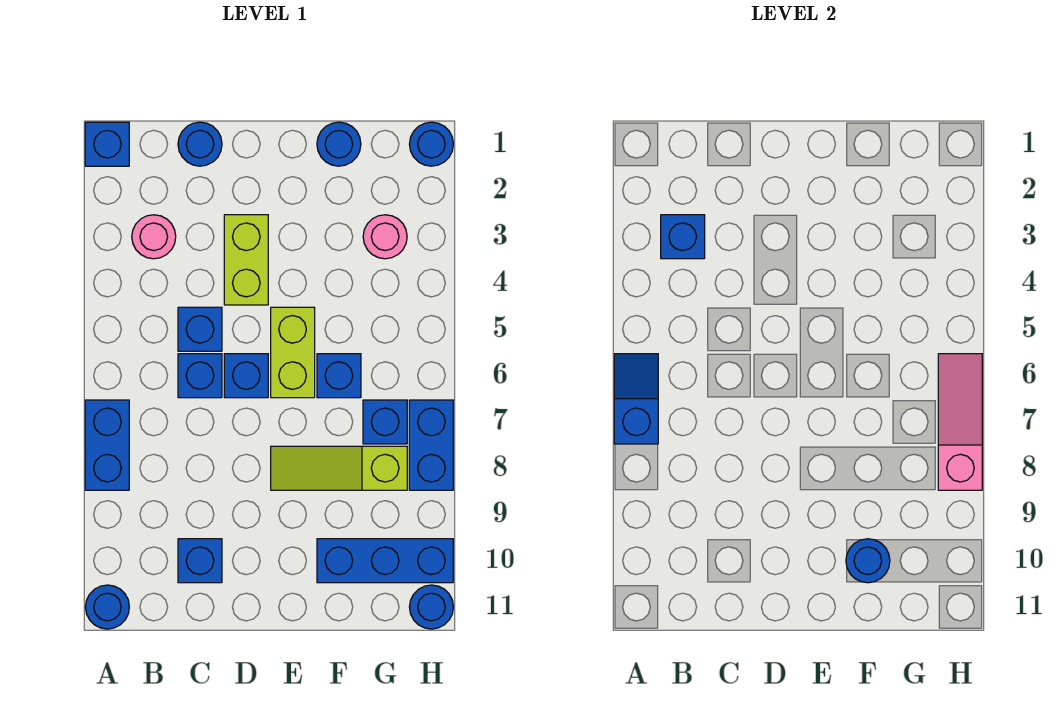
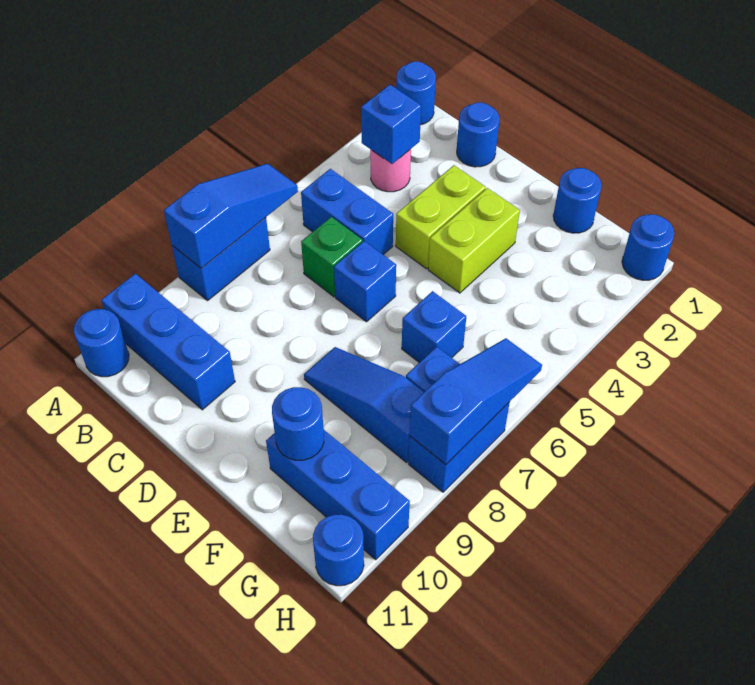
blue 1x1 brick [85,122,129,166] -> blue 1x1 round brick [396,62,436,125]
blue 1x2 slope [614,354,658,444] -> blue 1x3 slope [164,164,298,268]
blue 1x1 brick [178,307,222,351] -> blue 1x2 brick [301,169,393,255]
blue 1x1 brick [178,354,222,398] -> green 1x1 brick [301,217,363,297]
blue 1x1 brick [178,539,222,583] -> blue 1x3 brick [101,274,235,410]
lime 1x2 brick [271,307,315,398] -> lime 1x2 brick moved to [428,188,520,293]
lime 1x3 slope [271,446,407,490] -> blue 1x3 slope [304,347,424,462]
pink 1x1 round brick [363,215,407,259] -> none
pink 1x3 slope [938,354,982,490] -> blue 1x3 slope [410,338,542,465]

